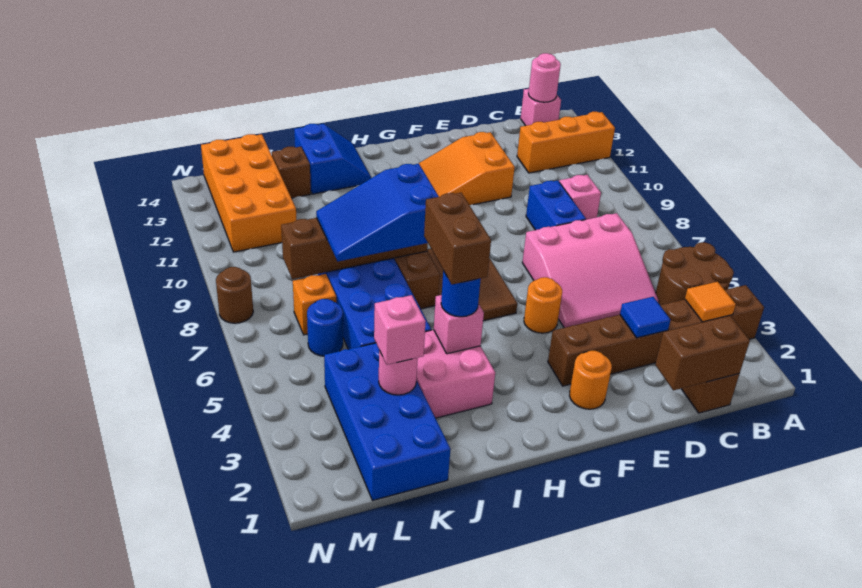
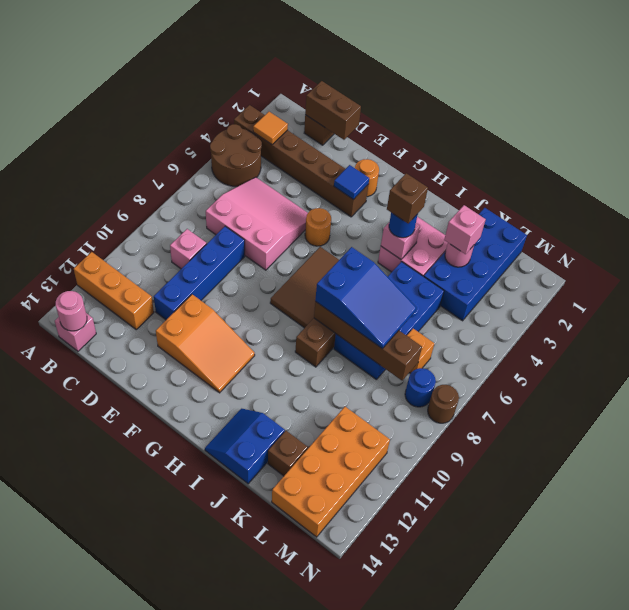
blue 1x1 tile [620,297,670,338] -> blue 1x1 tile moved to [334,165,369,200]
blue 1x2 brick [526,181,586,230] -> blue 1x4 brick [154,226,245,320]
brown 1x2 brick [424,193,491,284] -> brown 1x1 brick [387,173,428,223]
blue 1x1 round brick [307,299,343,356] -> blue 1x1 round brick moved to [405,368,436,407]

